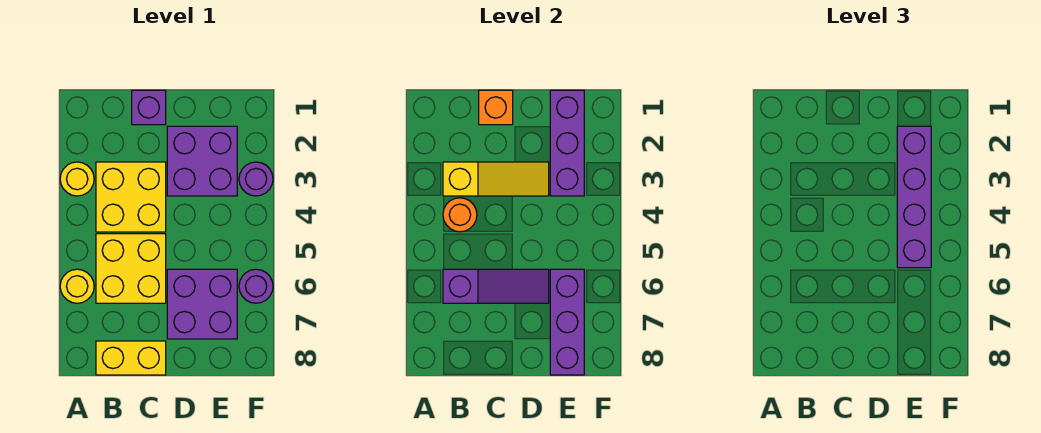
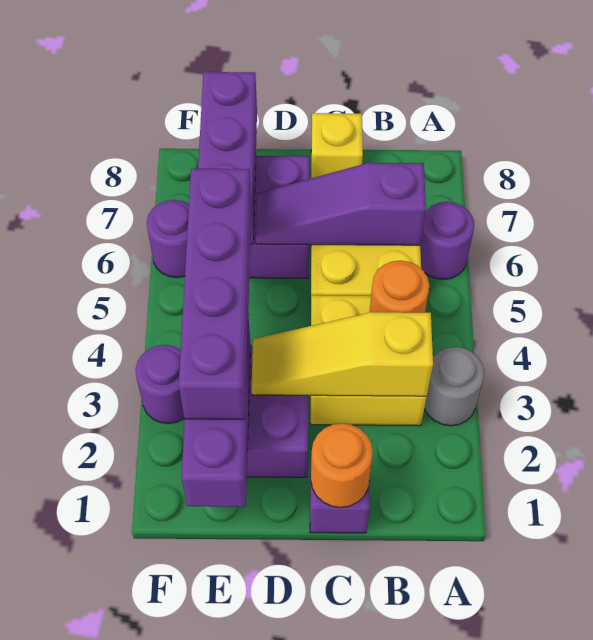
yellow 1x1 round brick [60,162,94,196] -> grey 1x1 round brick [424,347,484,426]
yellow 1x1 round brick [60,269,94,303] -> purple 1x1 round brick [420,202,474,279]
yellow 1x2 brick [96,341,166,375] -> yellow 1x1 brick [311,113,363,178]
orange 1x1 brick [479,90,513,125] -> orange 1x1 round brick [311,423,373,508]

